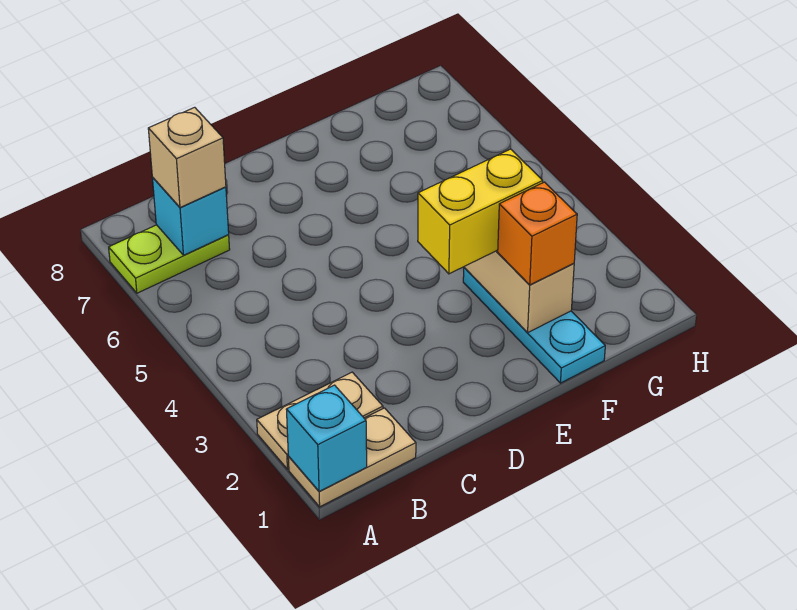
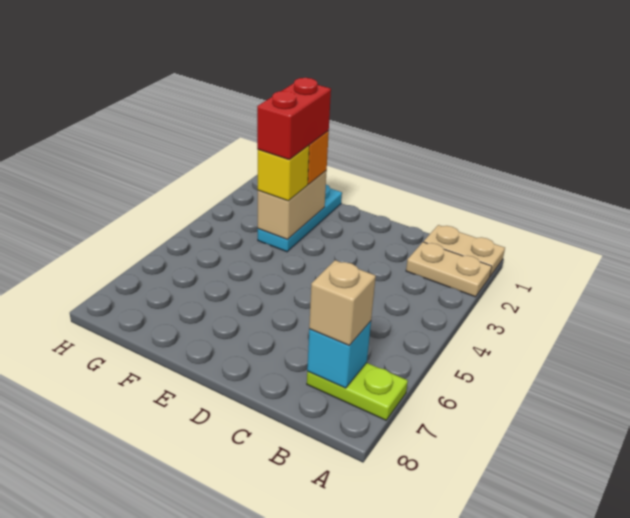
cyan 1x1 brick [286,385,367,492] -> none
yellow 1x2 brick [418,149,543,274] -> yellow 1x1 brick [258,145,309,201]
none -> red 1x2 brick [257,78,331,160]

